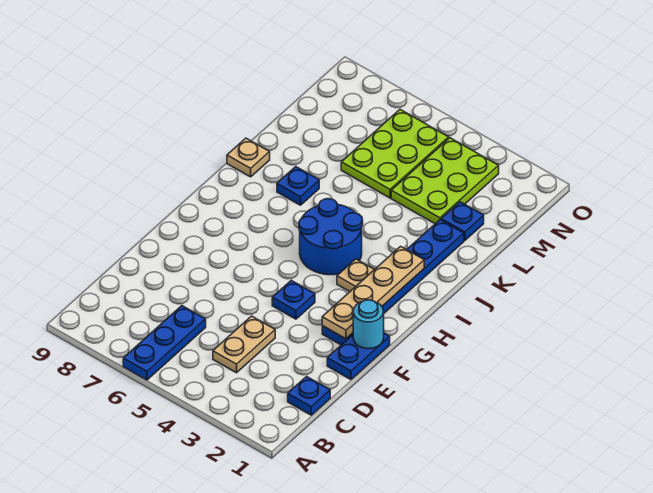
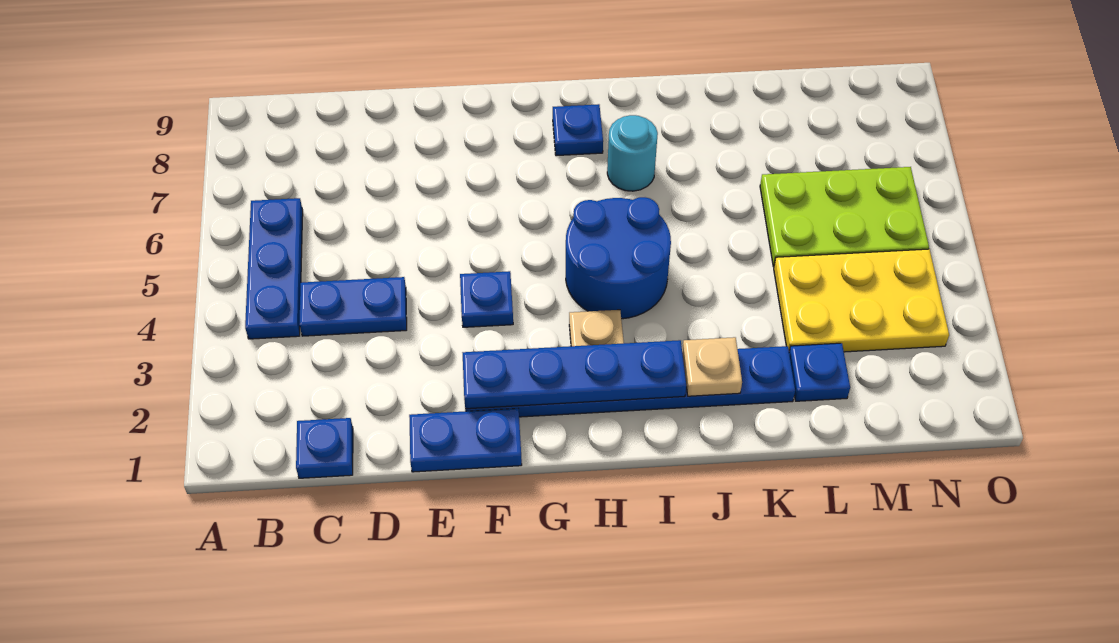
blue 1x3 plate [123,306,206,380] -> blue 1x3 plate turned to [245,198,303,339]
tan 1x2 plate [213,316,275,373] -> blue 1x2 plate [299,277,407,336]
cyan 1x1 round brick [353,300,384,349] -> cyan 1x1 round brick moved to [607,115,658,191]
tan 1x4 plate [322,246,424,339] -> blue 1x4 plate [463,340,686,409]
blue 1x1 plate [277,167,319,205] -> blue 1x1 plate moved to [553,104,603,156]
tan 1x1 plate [227,138,270,177] -> tan 1x1 plate moved to [682,337,742,396]
lime 2x3 plate [391,138,499,224] -> yellow 2x3 plate [774,249,949,352]

